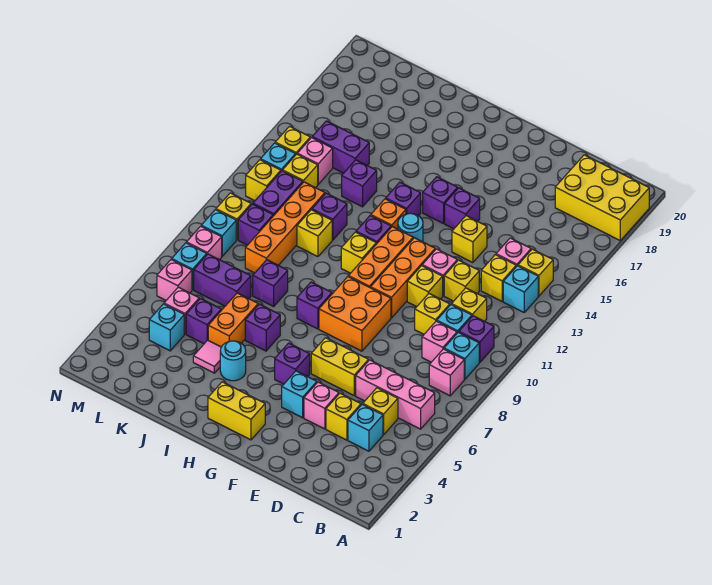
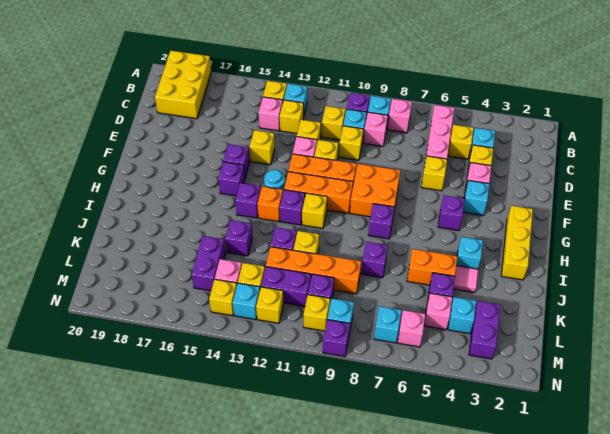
yellow 1x2 brick [311,338,369,395] -> yellow 1x1 brick [422,156,447,191]
yellow 1x2 brick [208,382,265,440] -> yellow 1x3 brick [501,206,533,280]
cyan 1x1 round brick [220,341,246,381] -> cyan 1x1 brick [456,237,483,269]
purple 1x1 brick [245,304,280,351] -> purple 1x1 brick moved to [323,320,350,356]
purple 1x2 brick [194,254,251,306] -> purple 1x2 brick moved to [469,301,500,359]
pink 1x1 brick [186,226,222,260] -> none

